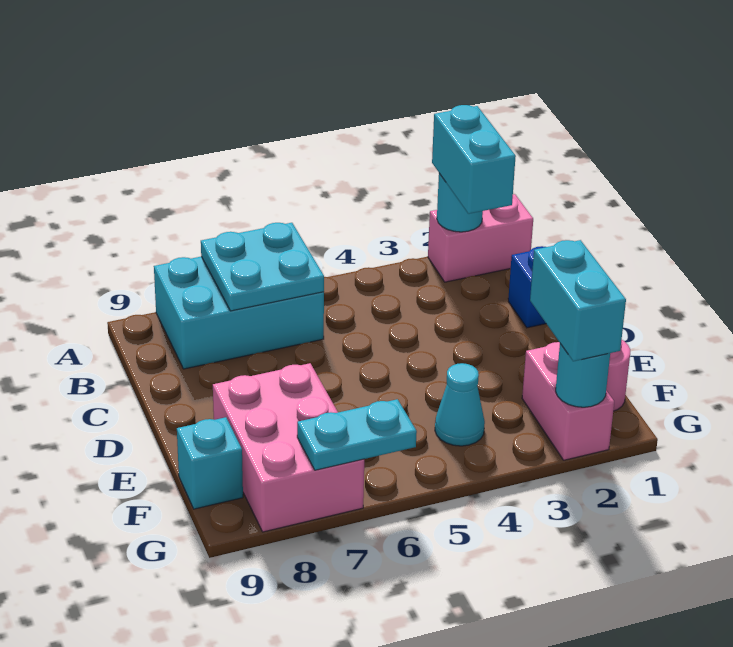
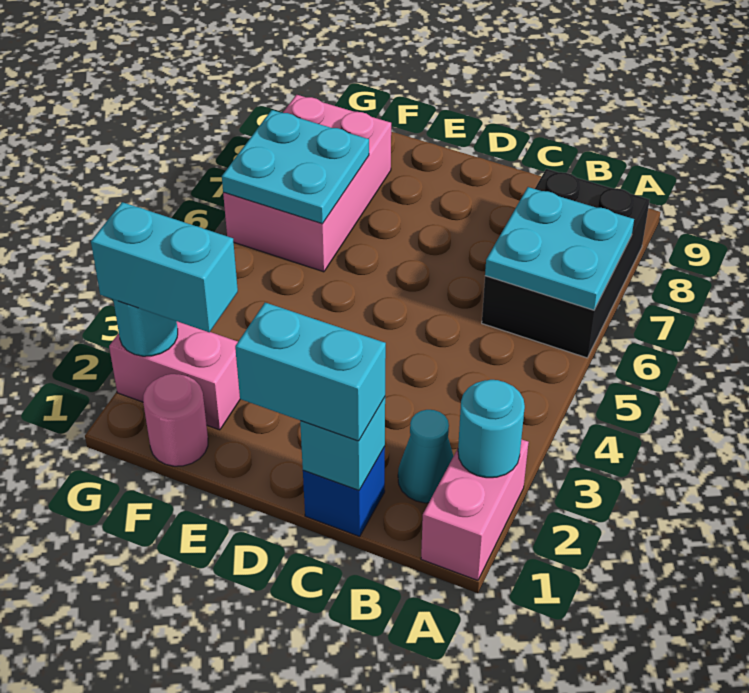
cyan 1x2 brick [432,105,516,214] -> cyan 1x2 brick moved to [235,303,386,441]
cyan 2x3 brick [154,257,324,369] -> black 2x3 brick [482,169,650,358]
pink 2x3 brick [213,363,364,532] -> pink 2x3 brick turned to [223,95,391,272]
cyan 1x1 cone [435,363,485,446] -> cyan 1x1 cone moved to [398,410,454,503]
cyan 1x1 brick [177,417,243,509] -> cyan 1x1 brick moved to [300,397,385,490]
cyan 1x2 plate [297,399,417,470] -> cyan 2x2 plate [222,110,369,224]

